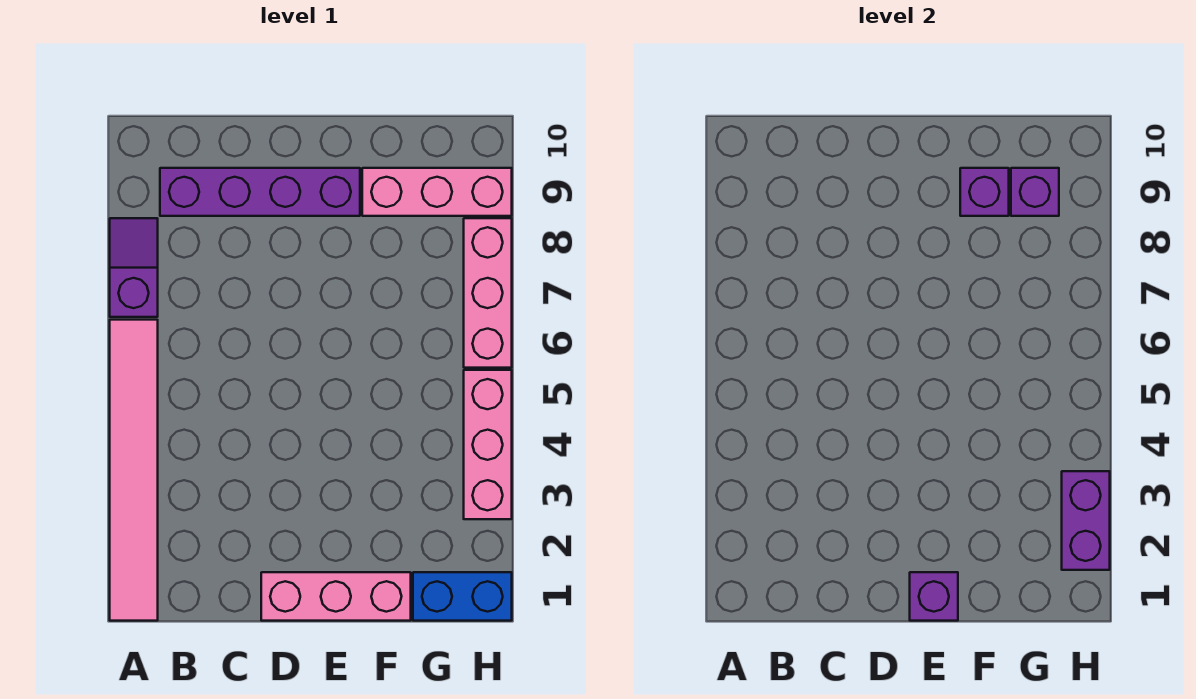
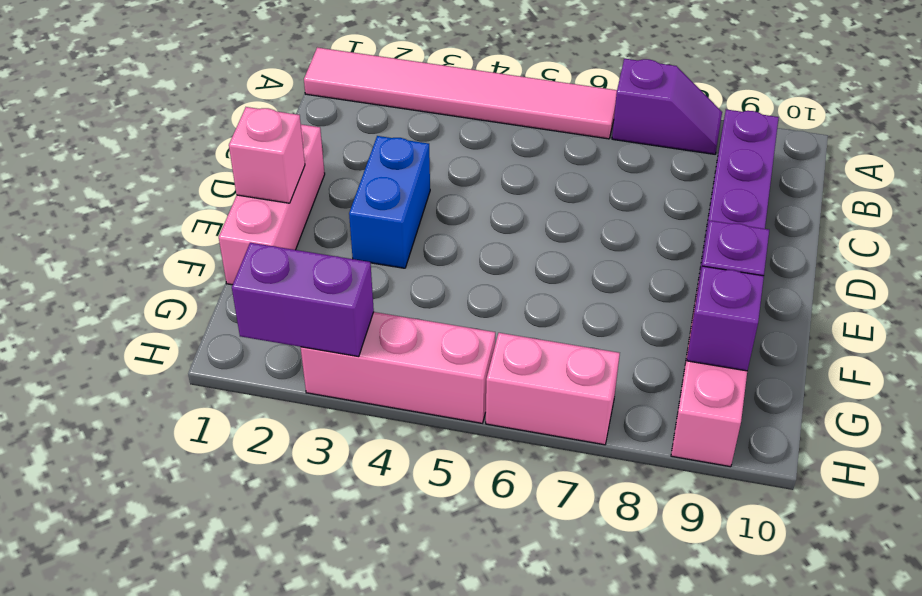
purple 1x1 brick [910,572,958,621] -> pink 1x1 brick [229,107,305,203]
blue 1x2 brick [413,572,512,621] -> blue 1x2 brick moved to [349,136,430,268]
pink 1x3 brick [464,218,512,368] -> pink 1x2 brick [486,333,620,445]

